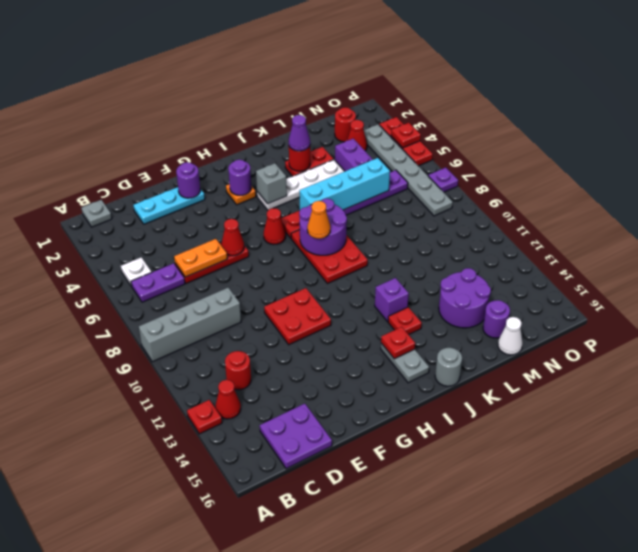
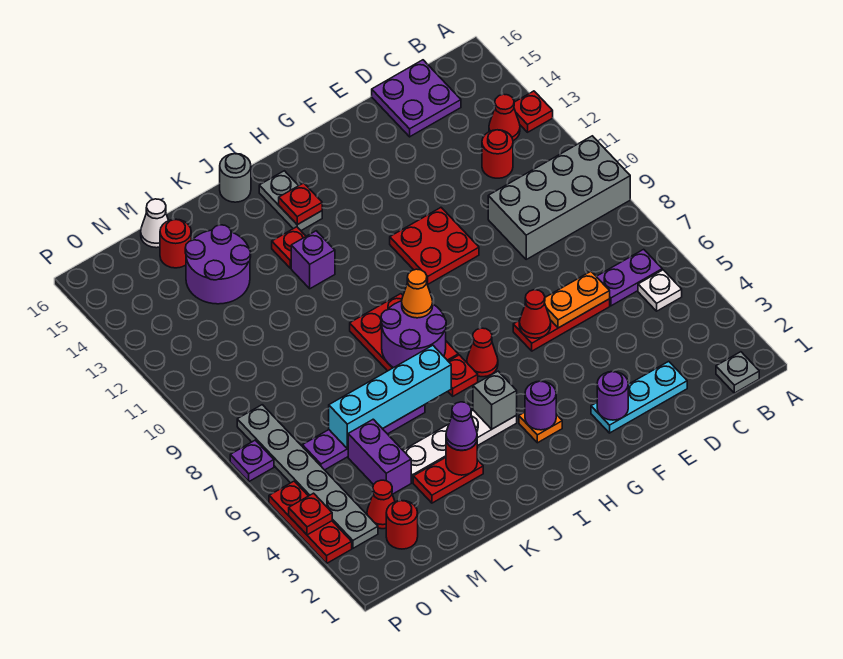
grey 1x4 brick [139,287,241,362] -> grey 2x4 brick [488,136,630,259]
purple 1x1 round brick [483,300,510,338] -> red 1x1 round brick [160,219,191,268]

